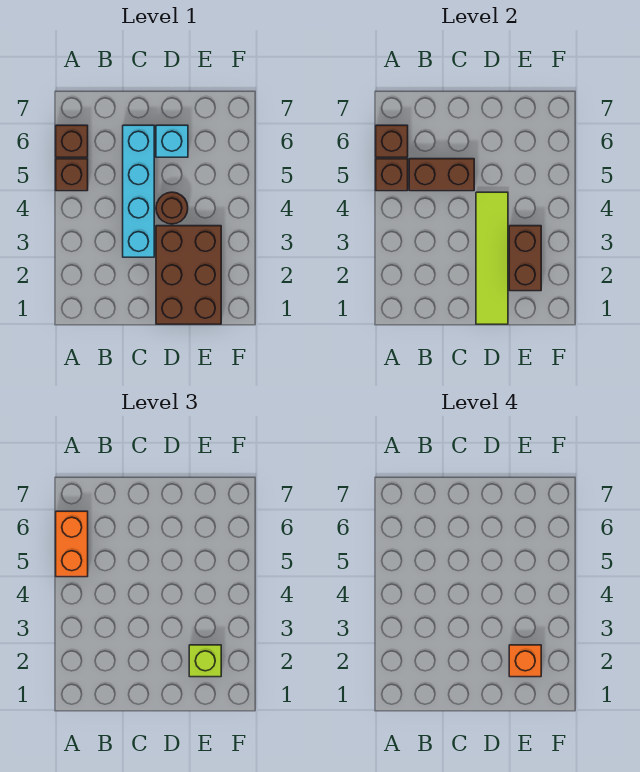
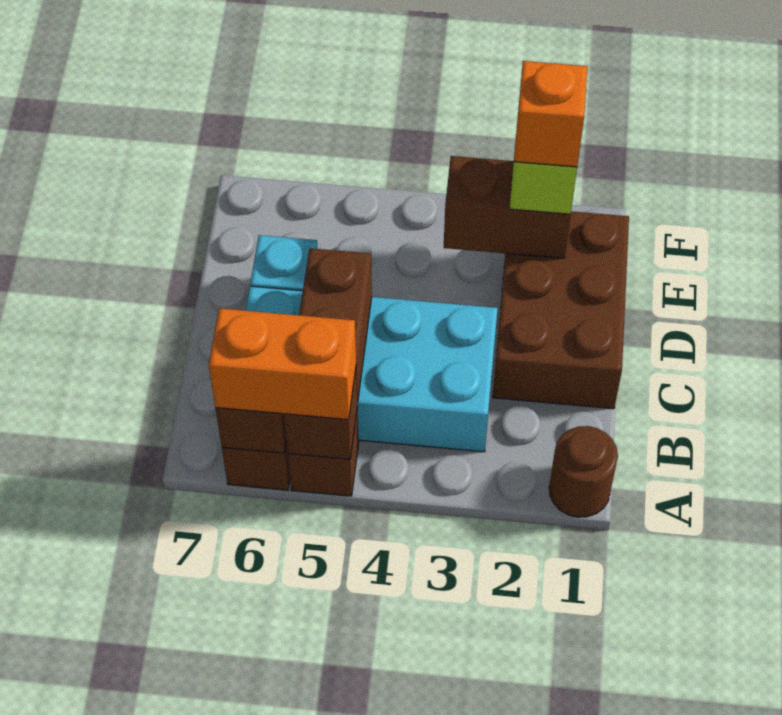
cyan 1x4 brick [123,125,154,257] -> cyan 2x4 brick [246,286,498,452]
brown 2x3 brick [156,226,221,324] -> brown 2x3 brick turned to [493,211,629,409]
lime 1x4 tile [476,192,508,324] -> none
brown 1x1 round brick [156,192,188,224] -> brown 1x1 round brick moved to [549,426,618,517]

